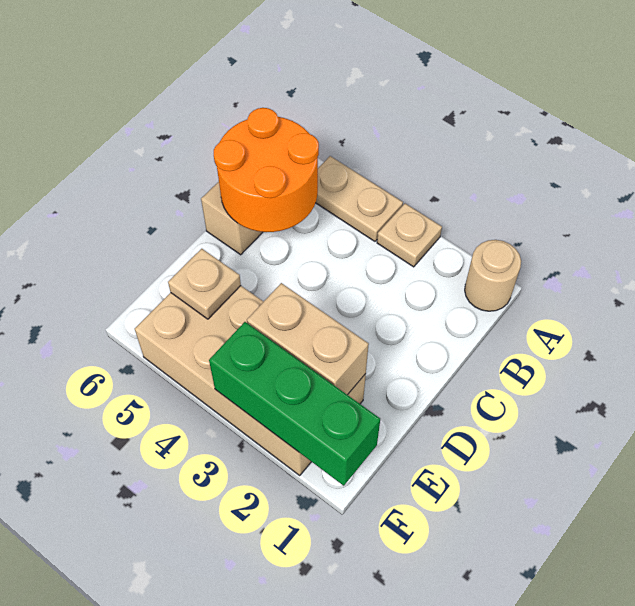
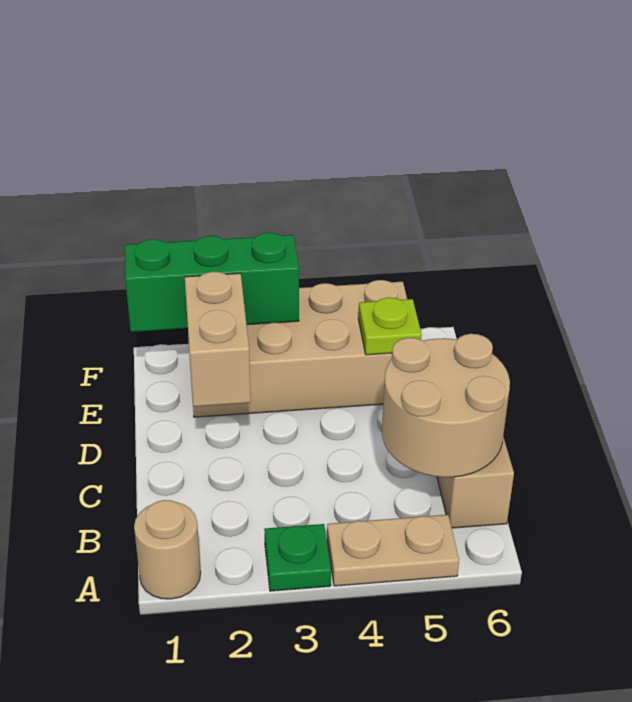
tan 1x1 plate [377,203,442,267] -> green 1x1 plate [264,524,331,591]
orange 2x2 round brick [214,108,319,232] -> tan 2x2 round brick [382,334,510,477]
tan 1x2 brick [247,283,369,395] -> tan 1x2 brick turned to [185,272,251,407]
tan 1x1 plate [168,249,241,319] -> lime 1x1 plate [358,298,422,355]

